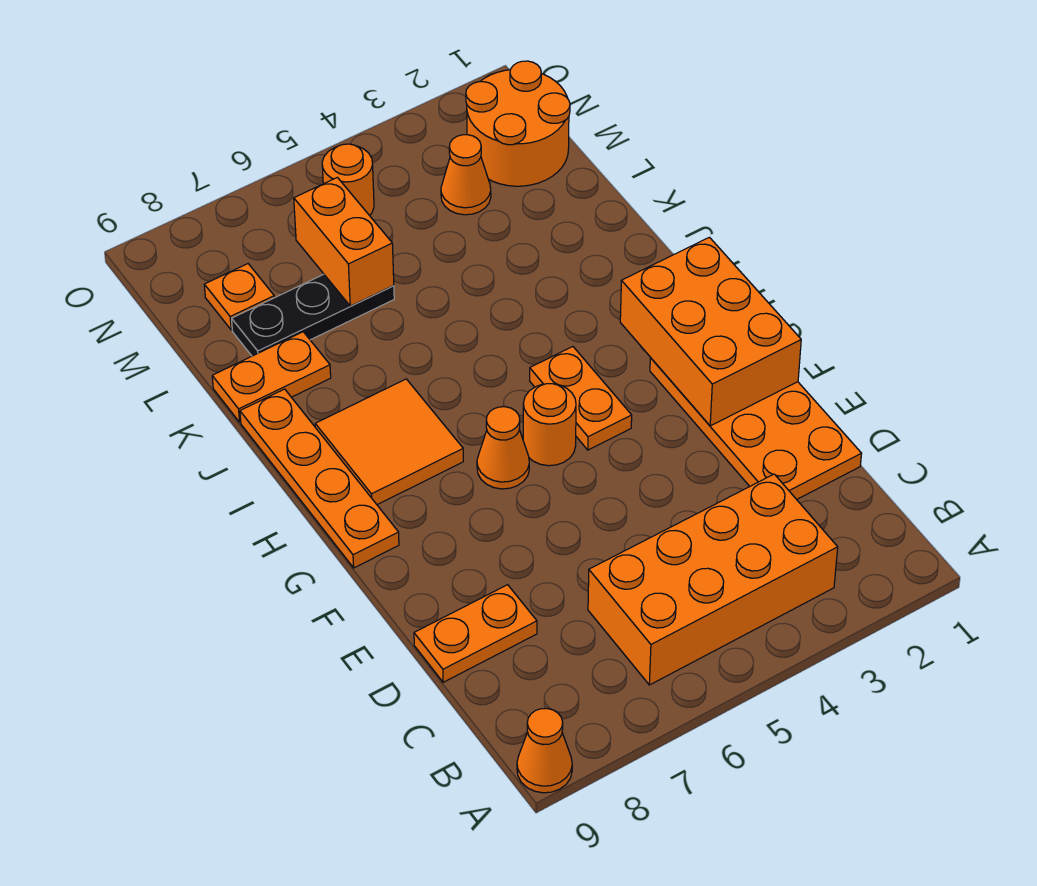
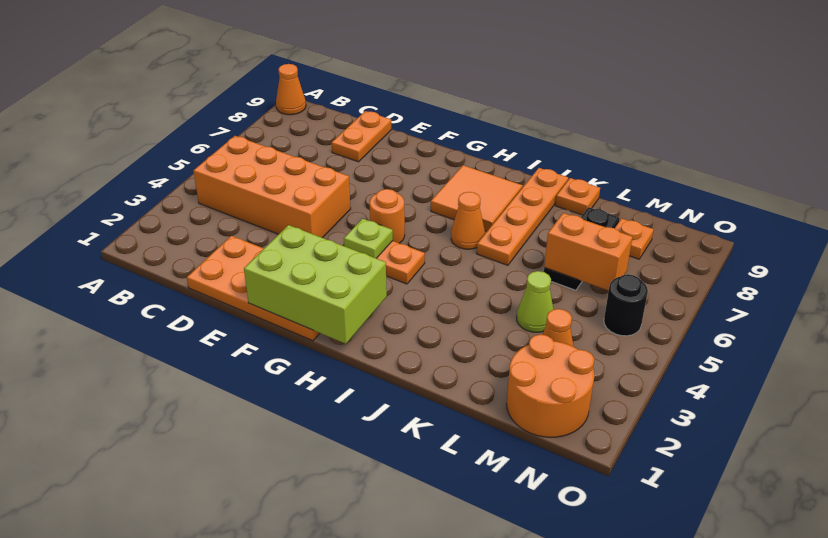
orange 2x4 brick [588,474,838,685] -> orange 2x4 brick turned to [193,136,351,238]
orange 2x3 brick [620,237,801,426] -> lime 2x3 brick [244,225,387,344]
none -> lime 1x1 plate [344,219,393,258]
orange 1x1 cone [477,407,529,489] -> orange 1x1 cone moved to [451,192,485,249]
orange 1x4 plate [240,389,399,568] -> orange 1x4 plate turned to [477,168,568,265]
orange 1x2 plate [212,332,331,422] -> orange 1x1 plate [555,178,600,215]
none -> lime 1x1 cone [517,271,553,332]
orange 1x1 round brick [322,144,374,216] -> black 1x1 round brick [604,274,648,336]

